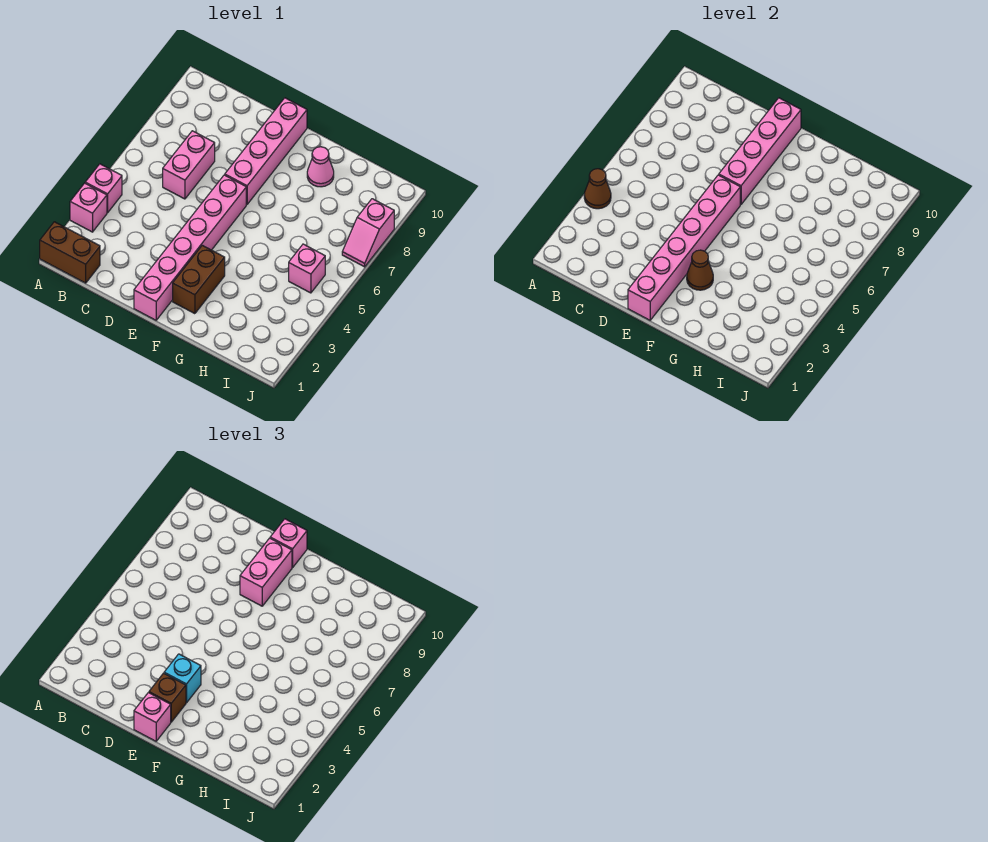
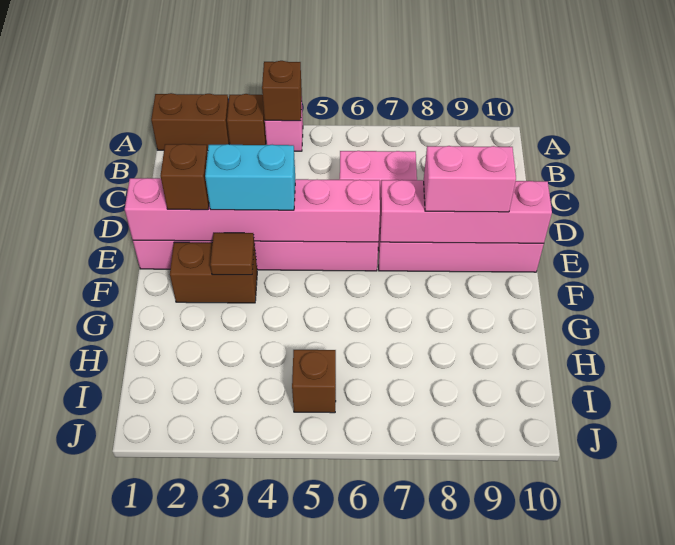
brown 1x2 brick [40,222,100,283] -> brown 1x2 brick turned to [151,93,230,151]
pink 1x1 brick [70,183,107,232] -> brown 1x1 brick [227,94,266,145]
brown 1x1 cone [584,169,611,209] -> brown 1x1 brick [262,61,302,121]
pink 1x1 brick [134,693,171,741] -> none
cyan 1x1 brick [164,654,201,703] -> cyan 1x2 brick [205,144,295,210]
pink 1x1 brick [270,519,307,568] -> none
brown 1x1 cone [687,250,713,290] -> brown 1x1 tile [210,233,254,275]
pink 1x1 cone [307,147,334,187] -> none
pink 1x1 brick [289,244,325,293] -> brown 1x1 brick [292,350,336,413]
pink 1x2 slope [342,199,394,267] -> none

